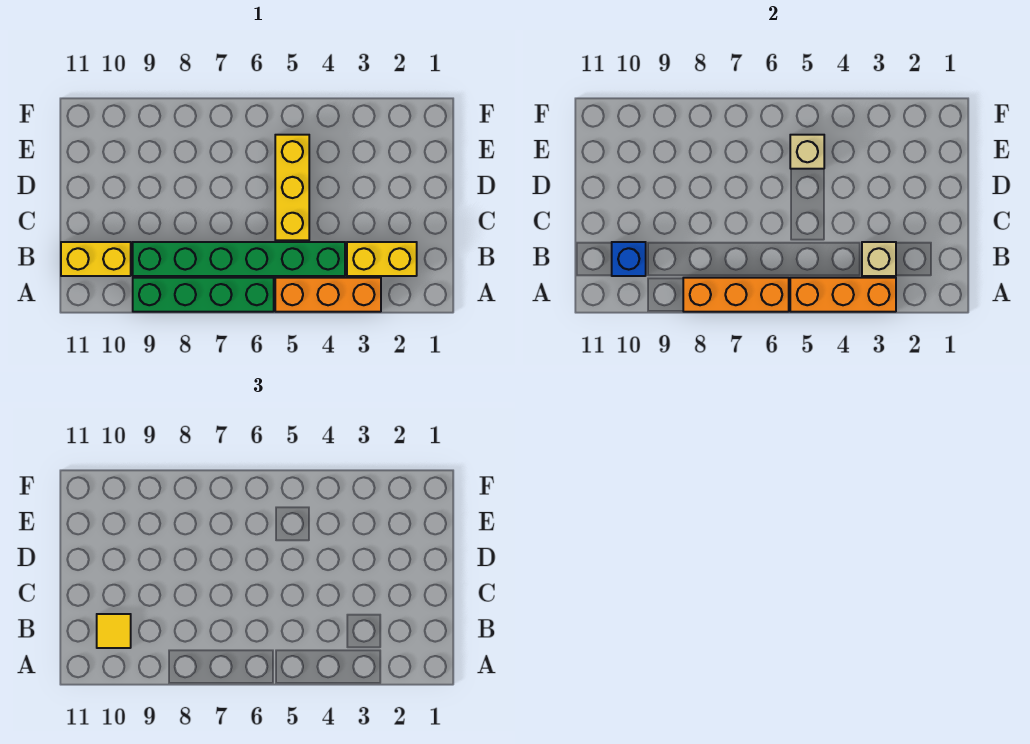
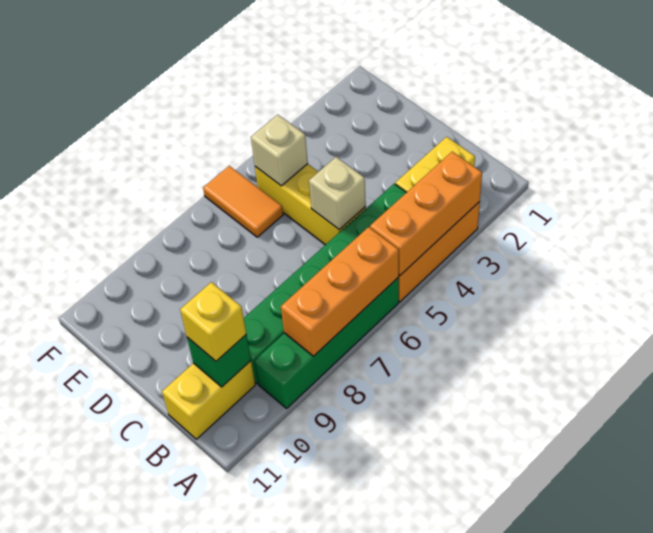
tan 1x1 brick [862,242,896,276] -> tan 1x1 brick moved to [309,157,366,230]
blue 1x1 brick [612,242,646,276] -> green 1x1 brick [187,335,251,387]
yellow 1x1 tile [97,614,131,648] -> yellow 1x1 brick [180,282,246,361]
none -> orange 1x2 tile [203,166,283,237]

